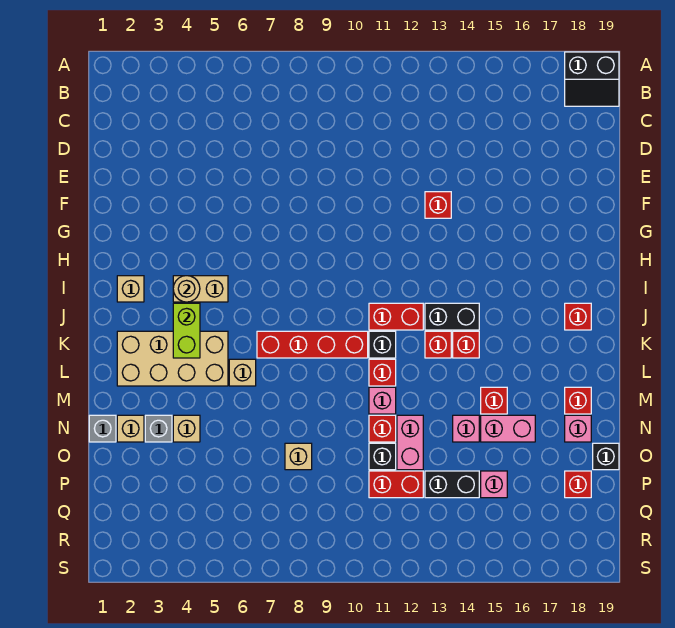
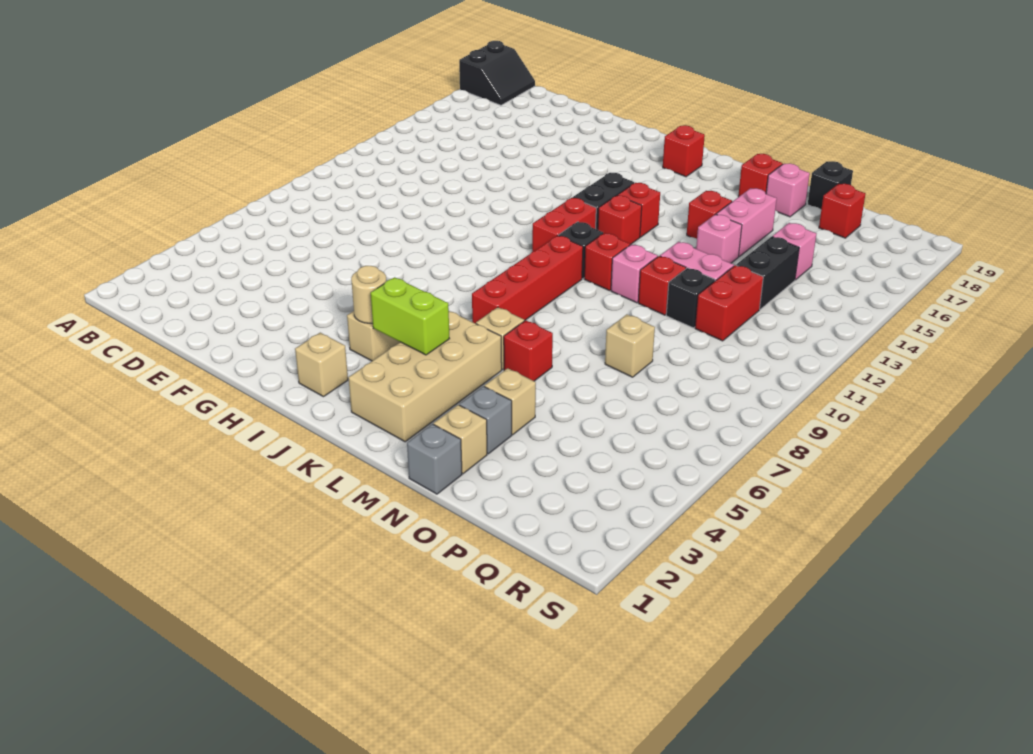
red 1x1 brick [425,192,451,218] -> red 1x1 brick moved to [504,320,553,381]

